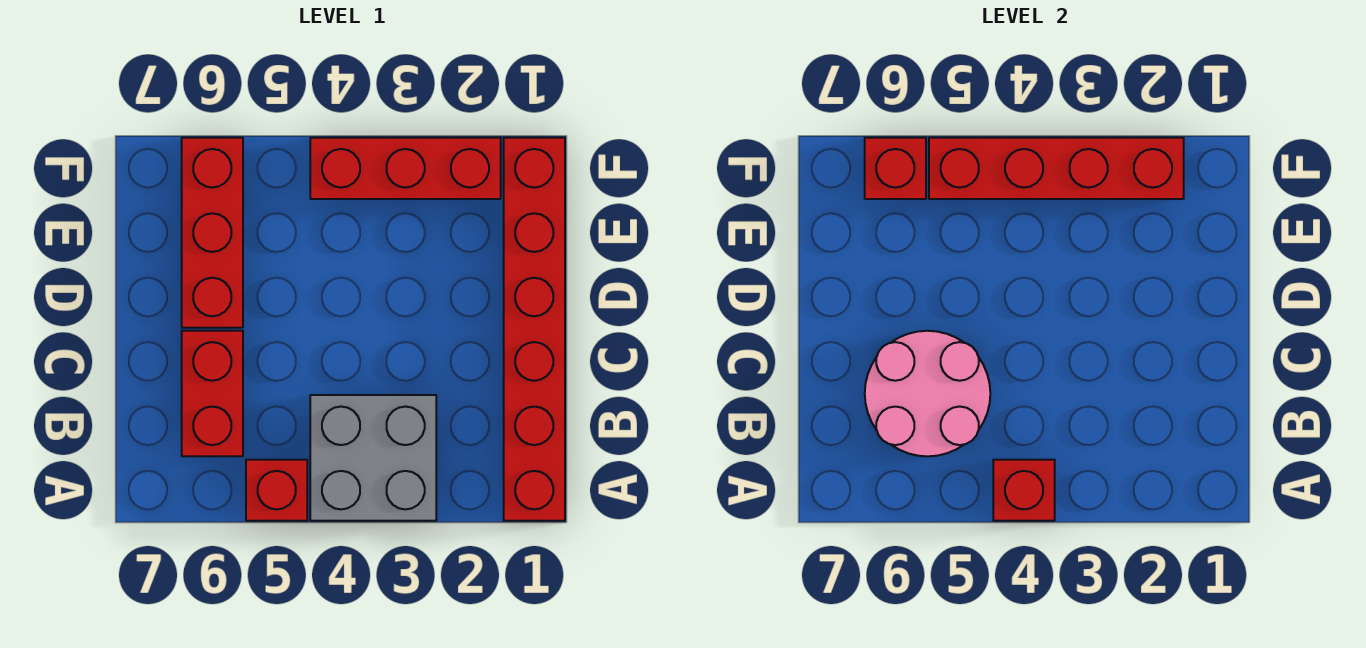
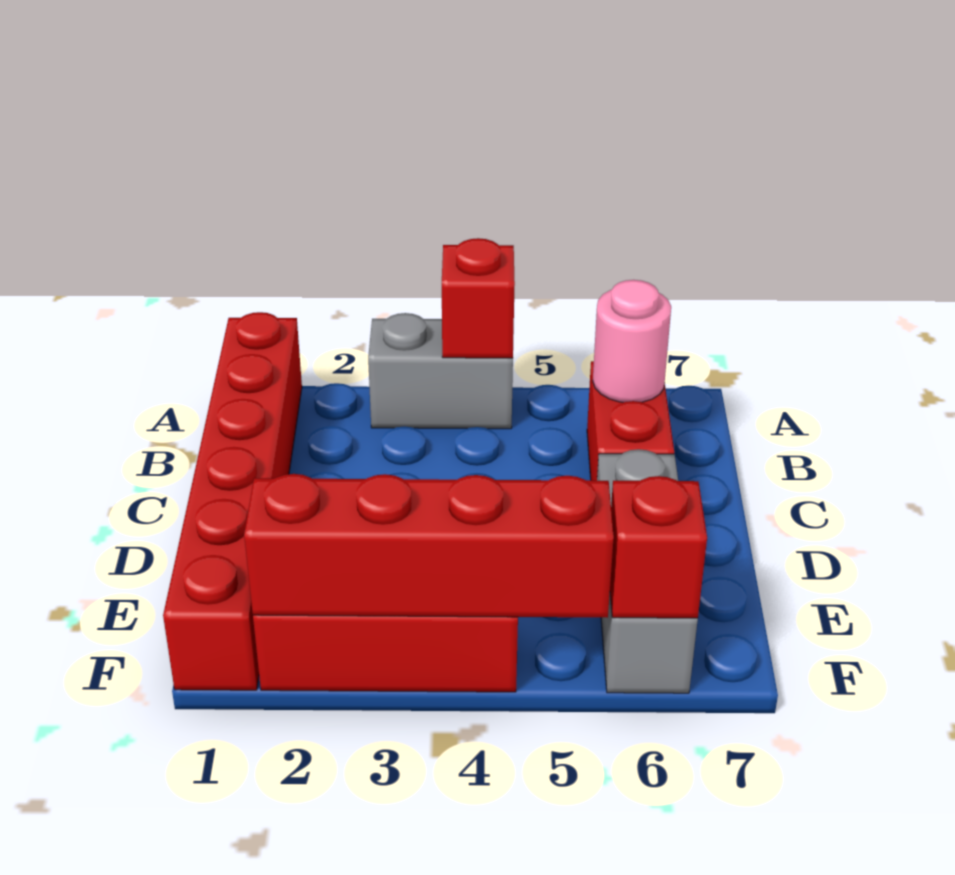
grey 2x2 brick [310,395,436,521] -> grey 1x2 brick [368,313,513,429]
red 1x1 brick [246,460,307,521] -> none
pink 2x2 round brick [865,331,990,456] -> pink 1x1 round brick [593,280,671,402]
red 1x3 brick [182,138,243,328] -> grey 1x3 brick [597,449,698,693]

